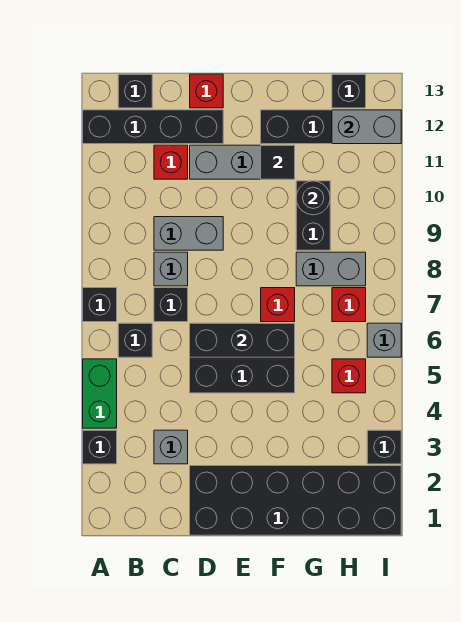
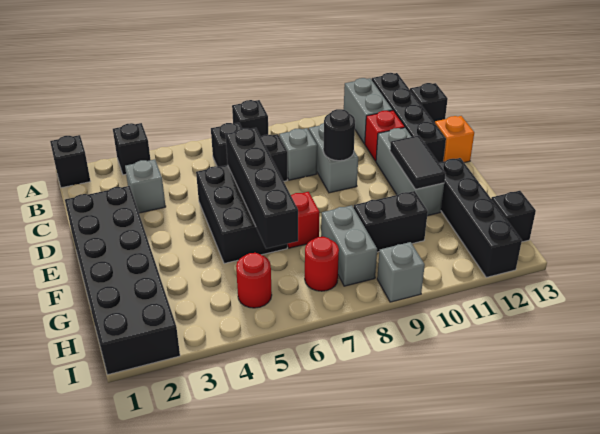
green 1x2 brick [83,359,117,428] -> none
black 1x3 brick [190,323,295,357] -> black 1x4 brick [226,128,298,249]
red 1x1 brick [190,74,223,108] -> orange 1x1 brick [435,116,474,163]
black 1x1 tile [261,145,295,179] -> black 1x2 tile [390,135,446,189]
black 1x1 round brick [296,181,330,215] -> black 1x1 round brick moved to [323,109,355,161]
red 1x1 brick [332,359,366,393] -> red 1x1 round brick [236,253,272,308]
red 1x1 brick [332,288,366,322] -> red 1x1 round brick [305,237,339,291]
grey 1x2 brick [332,110,401,144] -> grey 1x2 brick moved to [344,78,393,143]
black 1x1 brick [367,430,401,464] -> black 1x1 brick moved to [50,135,90,188]
grey 1x1 brick [367,323,401,357] -> grey 1x1 brick moved to [377,242,425,302]

